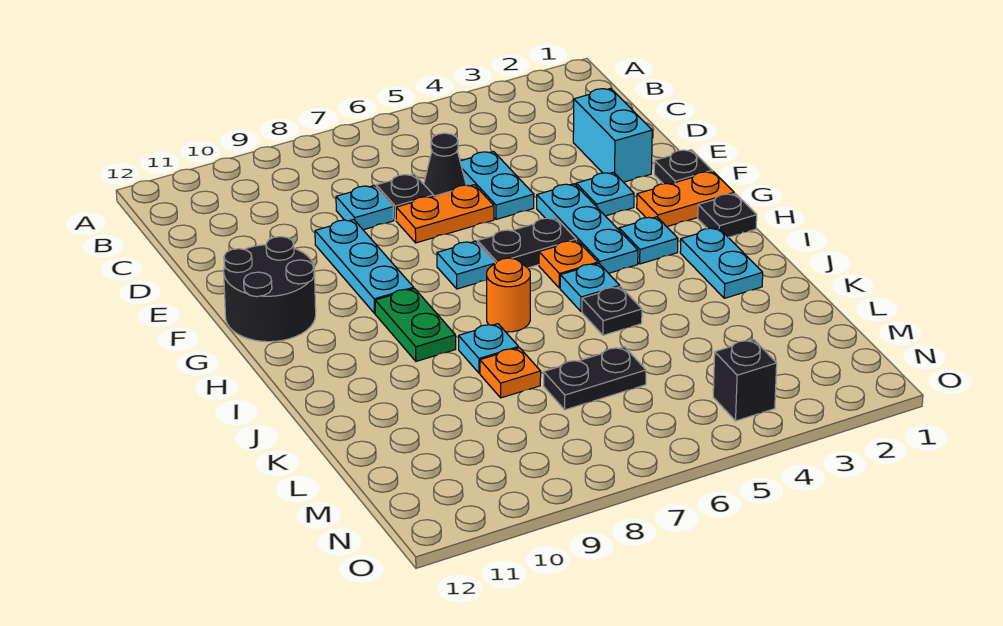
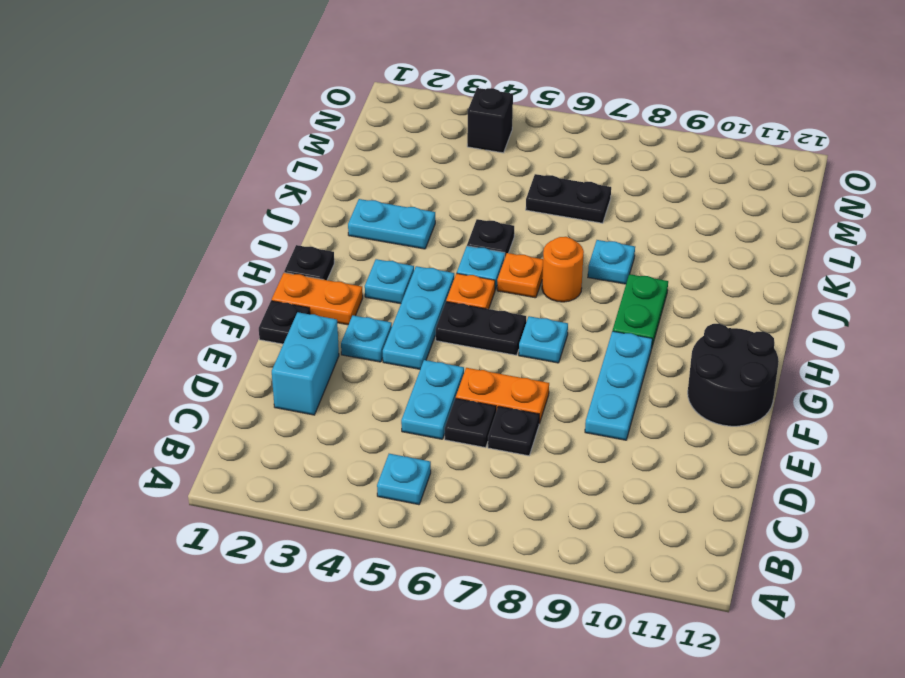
black 1x1 cone [424,133,466,196] -> black 1x1 plate [445,398,496,448]
cyan 1x1 plate [336,186,394,230] -> cyan 1x1 plate moved to [377,454,431,505]
cyan 1x2 plate [680,228,763,298] -> cyan 1x2 plate turned to [348,199,435,249]
orange 1x1 plate [480,348,541,398] -> orange 1x1 plate moved to [497,253,543,298]

